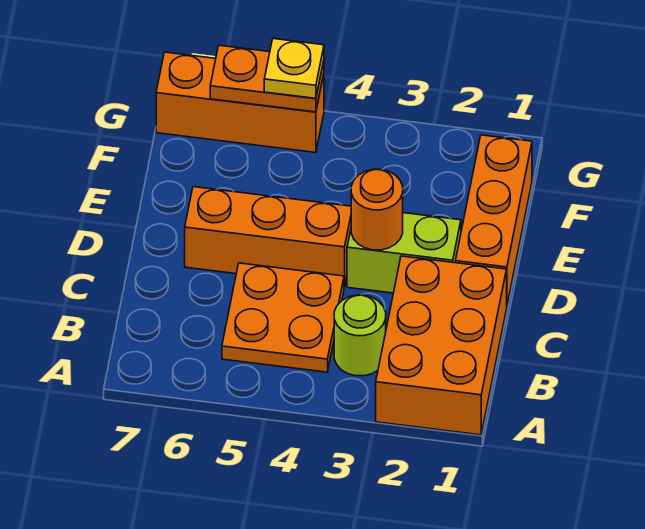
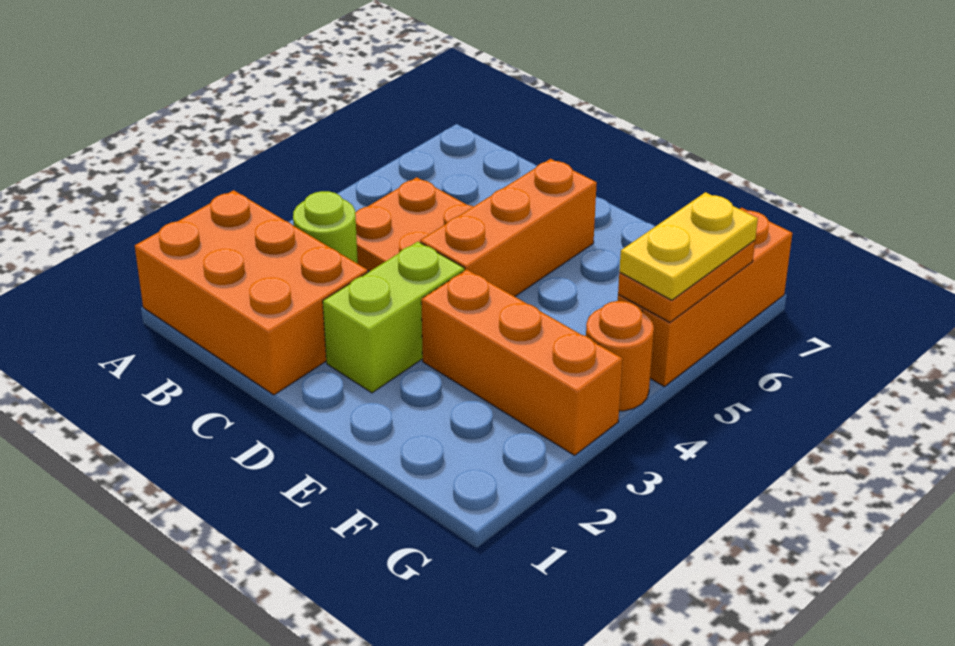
orange 1x3 brick [455,135,532,304] -> orange 1x3 brick moved to [421,269,623,455]
orange 1x1 round brick [351,169,403,250] -> orange 1x1 round brick moved to [586,301,654,411]
yellow 1x1 plate [264,39,324,98] -> yellow 1x2 plate [619,192,758,300]

